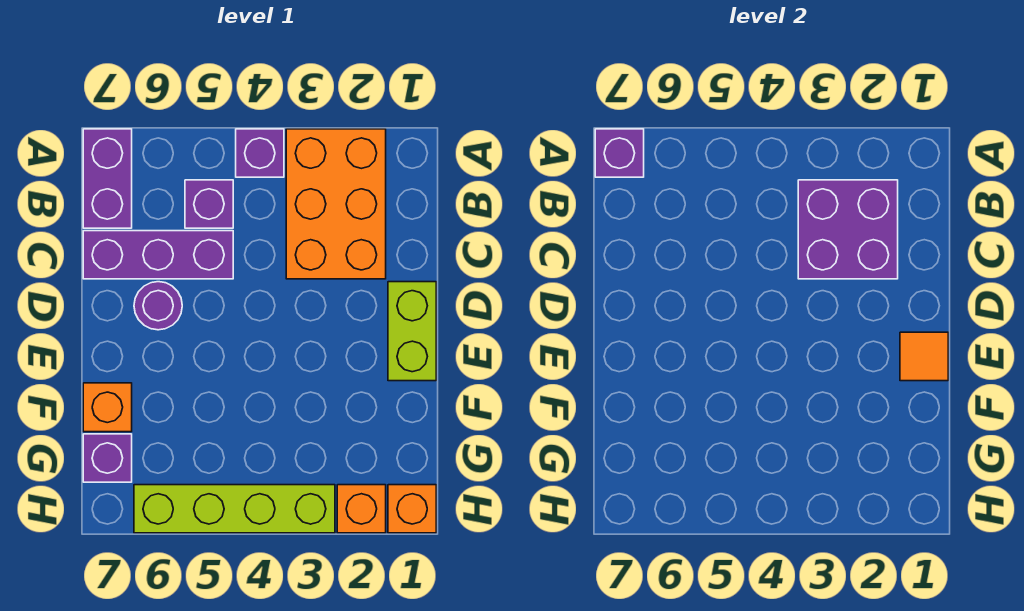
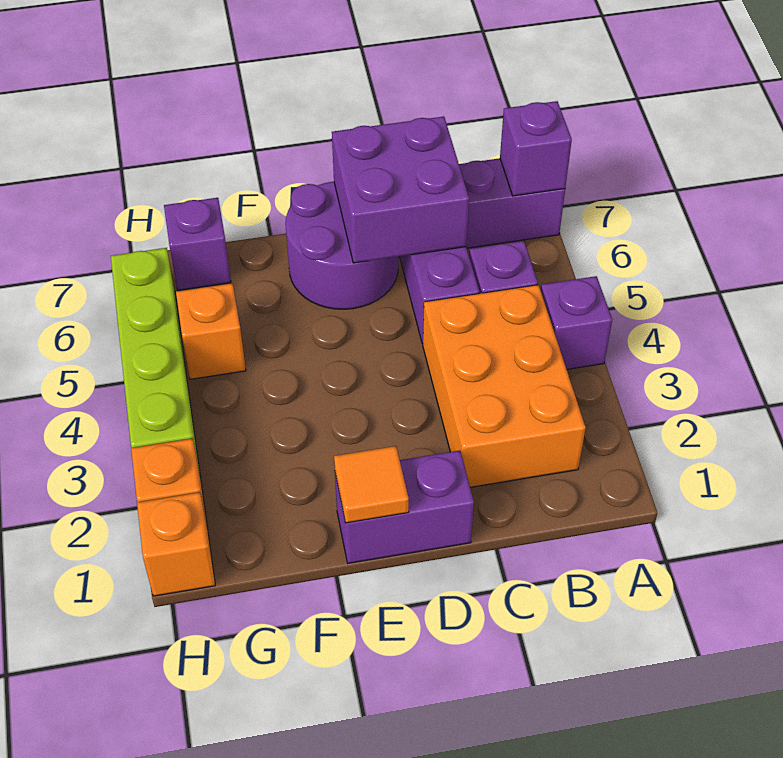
orange 2x3 brick [286,129,386,279] -> orange 2x3 brick turned to [423,285,586,487]
purple 2x2 brick [798,180,898,279] -> purple 2x2 brick moved to [332,117,469,263]
lime 1x2 brick [388,282,436,381] -> purple 1x2 brick [335,451,474,563]
purple 1x1 round brick [134,282,182,330] -> purple 2x2 round brick [285,182,399,309]
orange 1x1 brick [83,383,132,432] -> orange 1x1 brick moved to [176,283,246,379]

